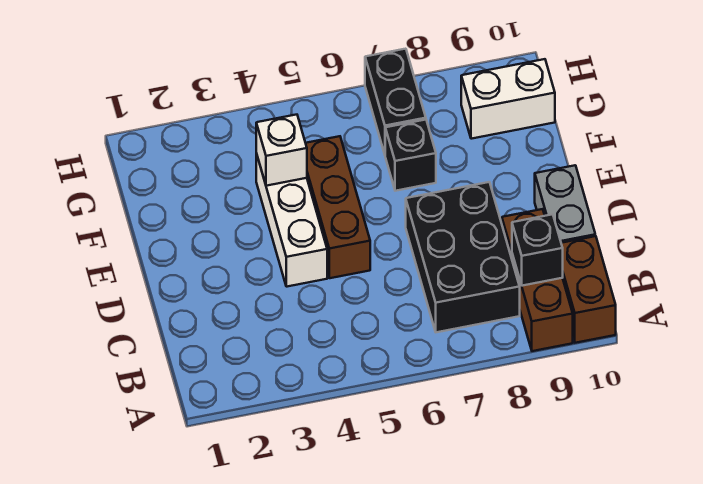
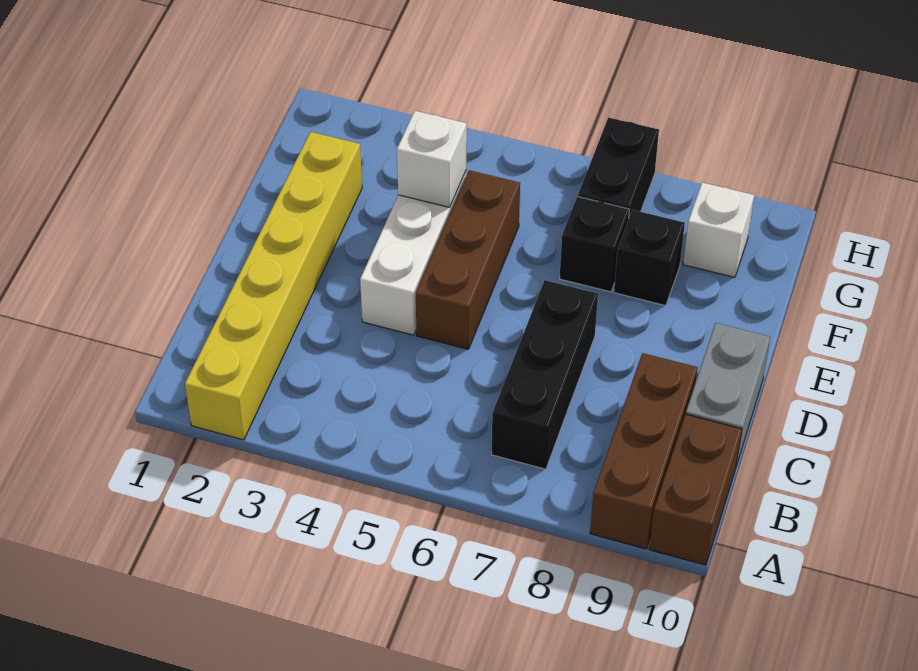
none -> yellow 1x6 brick [185,132,362,440]
black 2x3 brick [406,182,520,332] -> black 1x3 brick [492,280,598,469]
black 1x1 brick [512,214,563,286] -> black 1x1 brick moved to [614,210,685,306]
white 1x2 brick [461,59,555,139] -> white 1x1 brick [683,182,754,277]

